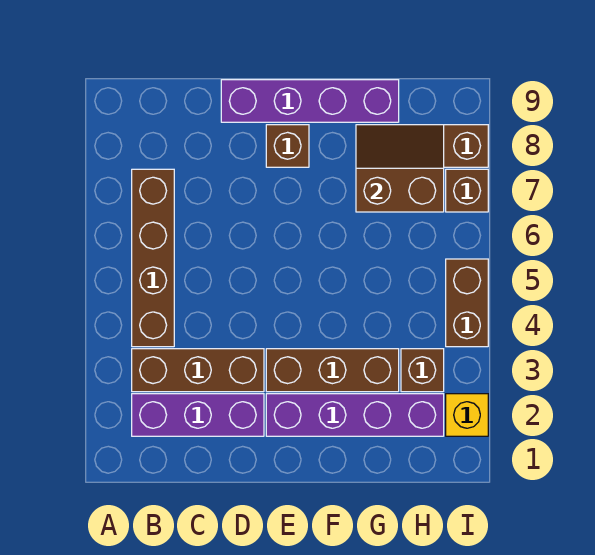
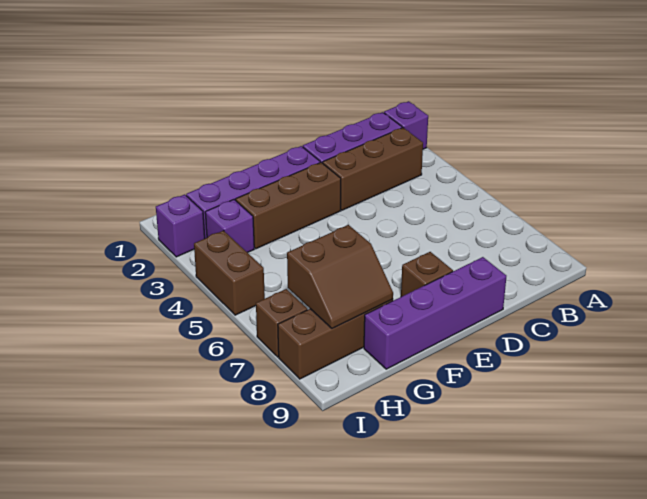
none -> purple 1x1 brick [384,101,428,149]
brown 1x4 brick [132,169,174,347] -> none
brown 1x1 brick [401,349,444,392] -> purple 1x1 brick [205,200,254,253]
yellow 1x1 brick [446,394,488,436] -> purple 1x1 brick [156,194,205,257]

